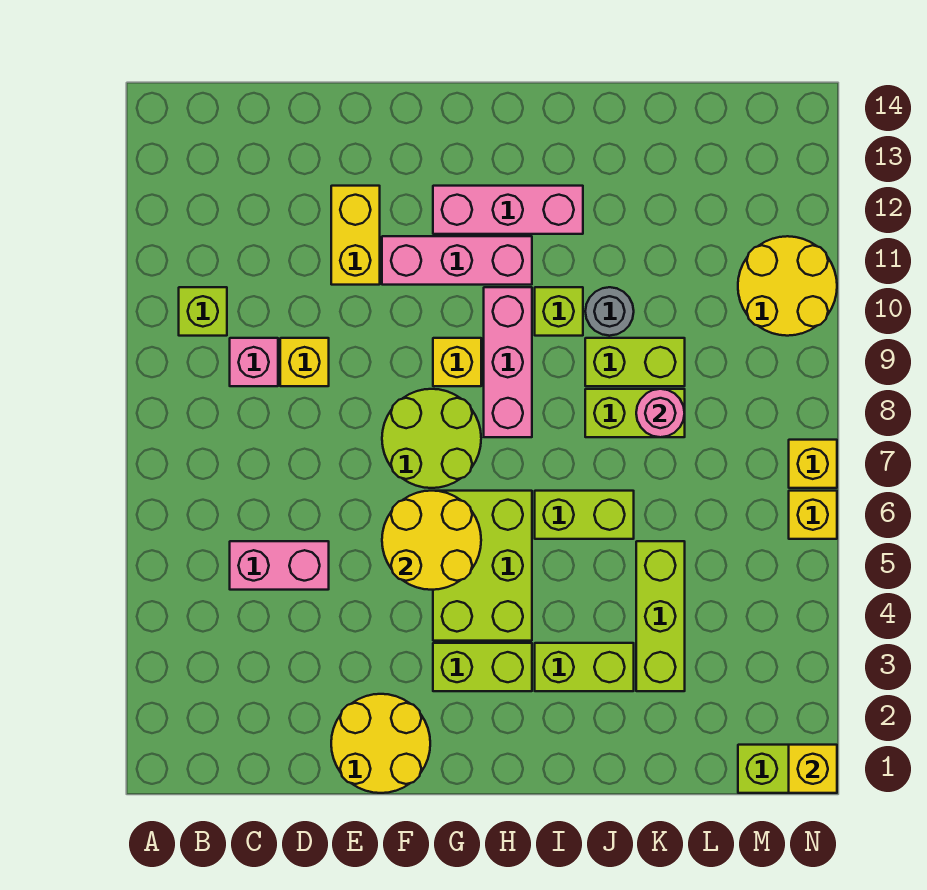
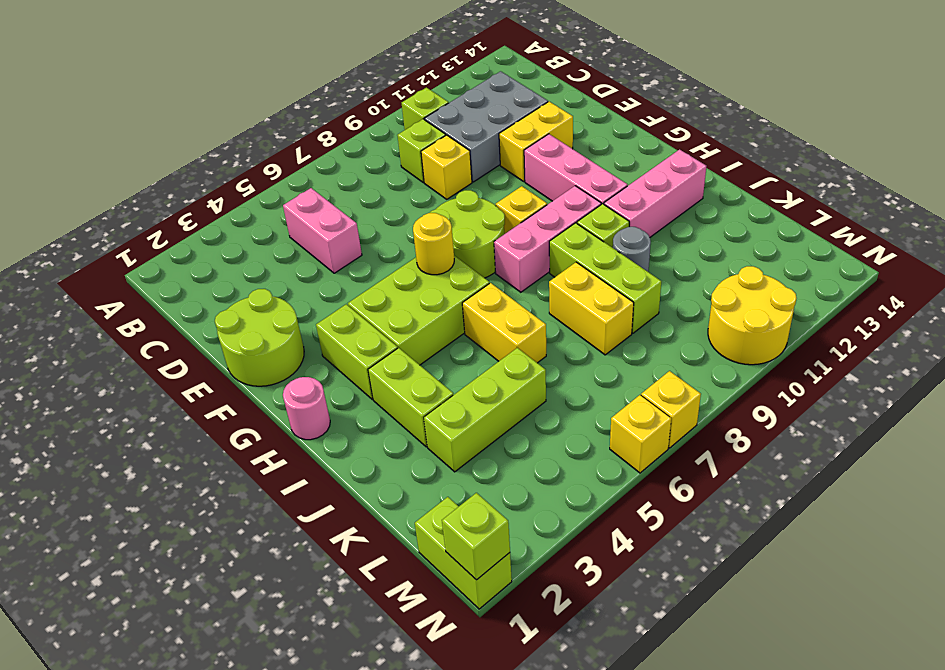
pink 1x1 brick [230,338,278,386] -> lime 1x1 brick [397,119,446,183]
none -> grey 2x3 brick [424,71,548,182]
yellow 2x2 round brick [331,694,430,793] -> lime 2x2 round brick [215,289,304,386]
yellow 2x2 round brick [382,491,481,590] -> yellow 1x1 round brick [413,213,454,275]
pink 1x3 brick [433,186,583,234] -> pink 1x3 brick turned to [604,149,706,237]
lime 1x2 brick [535,491,634,539] -> yellow 1x2 brick [462,283,546,363]
lime 1x2 brick [585,389,685,437] -> yellow 1x2 brick [549,262,634,355]
lime 1x2 brick [585,338,685,386] -> lime 1x3 brick [549,223,661,333]
pink 1x1 round brick [636,389,685,437] -> pink 1x1 round brick moved to [283,377,330,440]
yellow 1x1 brick [789,745,837,793] -> lime 1x1 brick [442,493,510,580]

